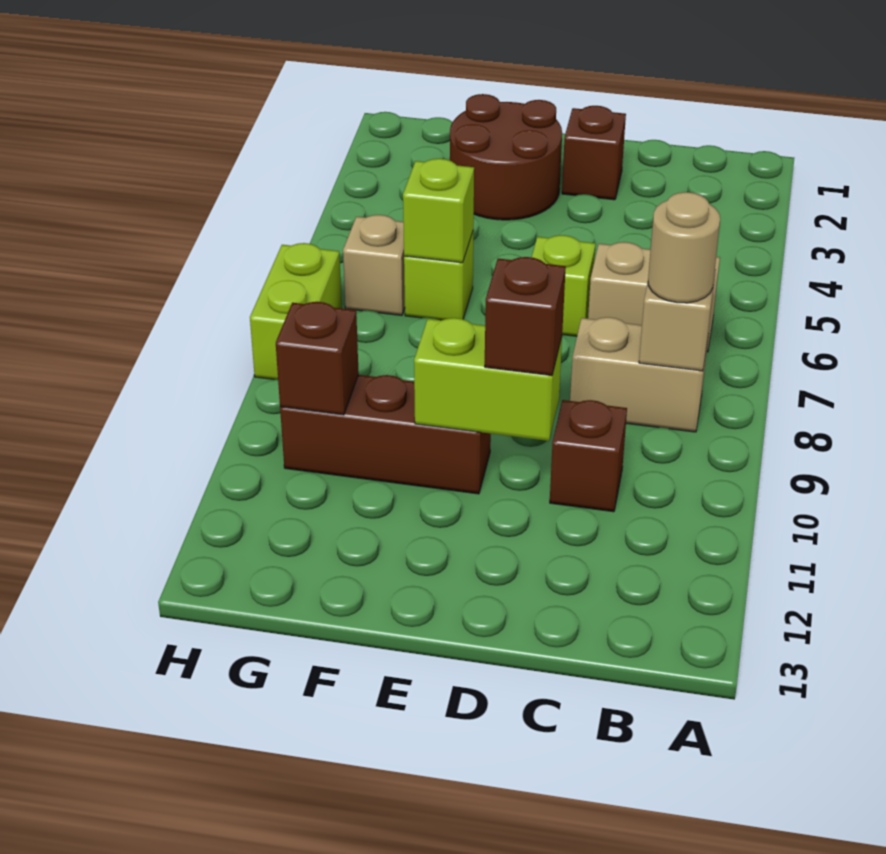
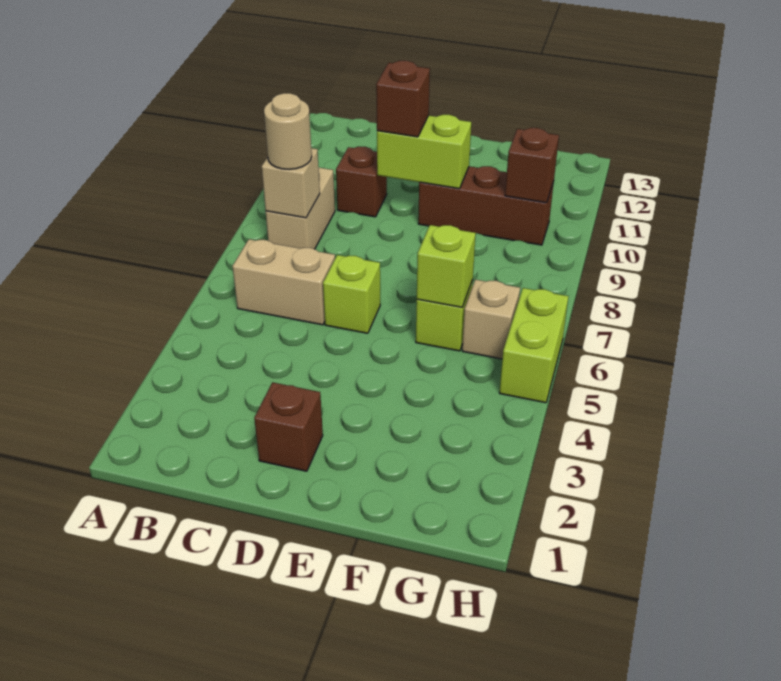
tan 1x2 brick [570,317,708,432] -> tan 1x2 brick turned to [266,167,335,249]
brown 2x2 round brick [450,94,562,220] -> none
lime 1x2 brick [250,243,342,380] -> lime 1x2 brick moved to [499,288,569,403]

